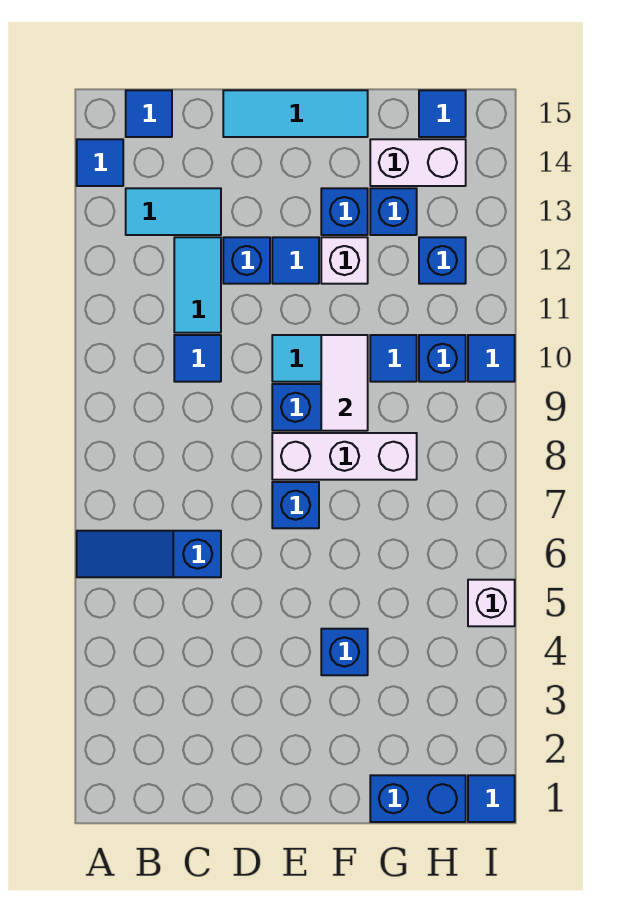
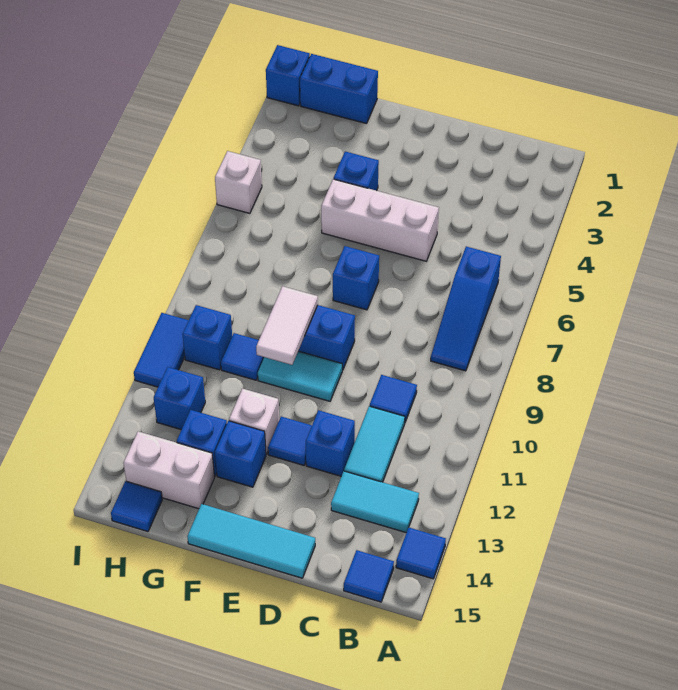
blue 1x3 slope [77,531,221,577] -> blue 1x3 slope turned to [431,247,501,371]
white 1x3 brick [272,433,417,480] -> white 1x3 brick moved to [321,179,439,261]
blue 1x1 tile [468,775,515,822] -> blue 1x1 brick [266,45,310,106]
blue 1x1 tile [468,335,515,382] -> blue 1x2 tile [134,313,189,387]

